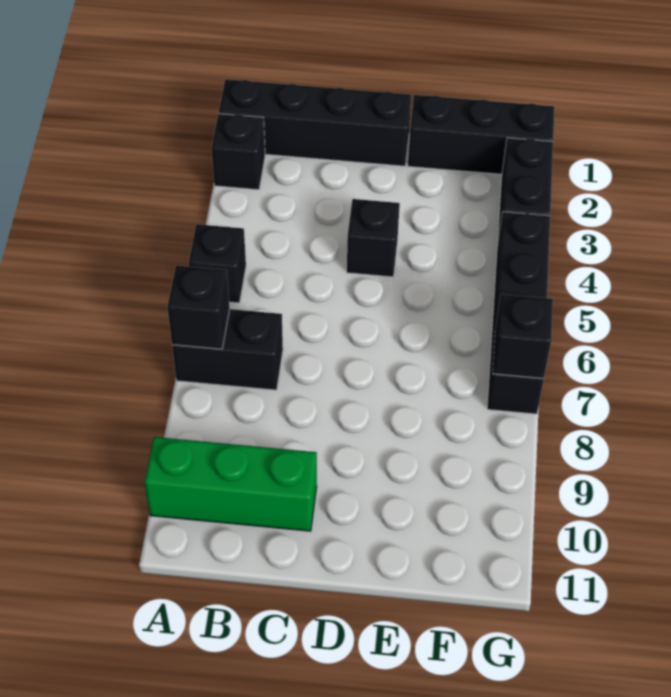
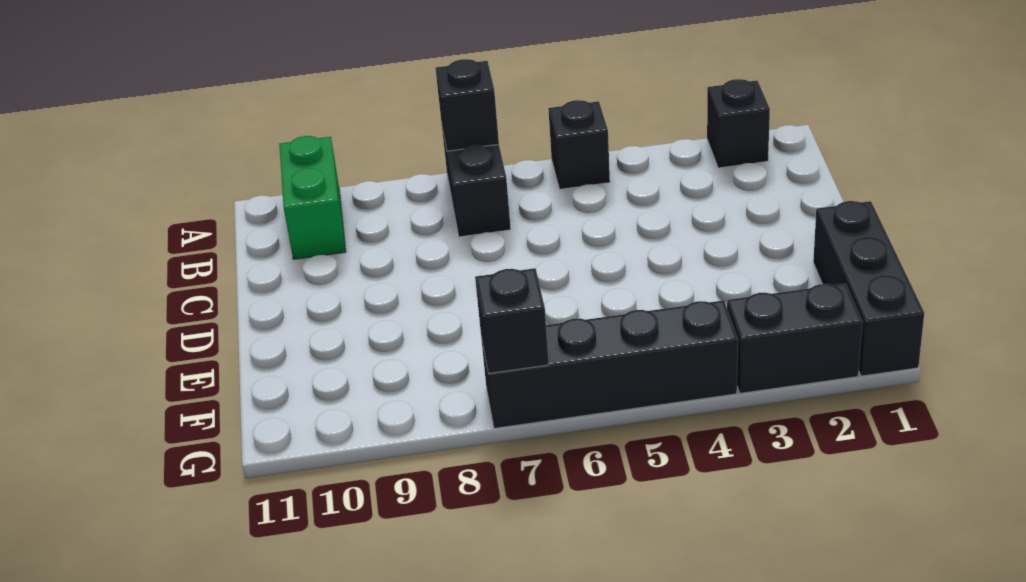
black 1x4 brick [219,79,411,166] -> none
green 1x3 brick [145,437,317,531] -> green 1x2 brick [279,136,346,259]
black 1x1 brick [347,199,400,277] -> none

